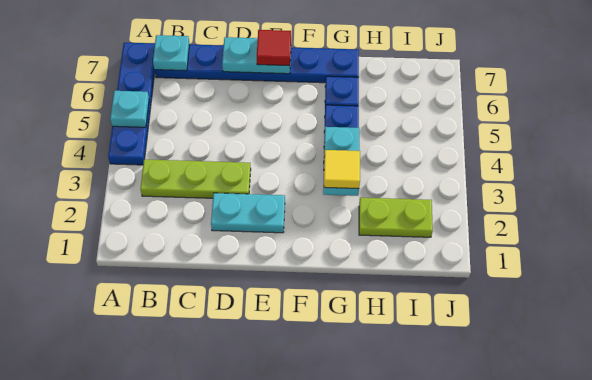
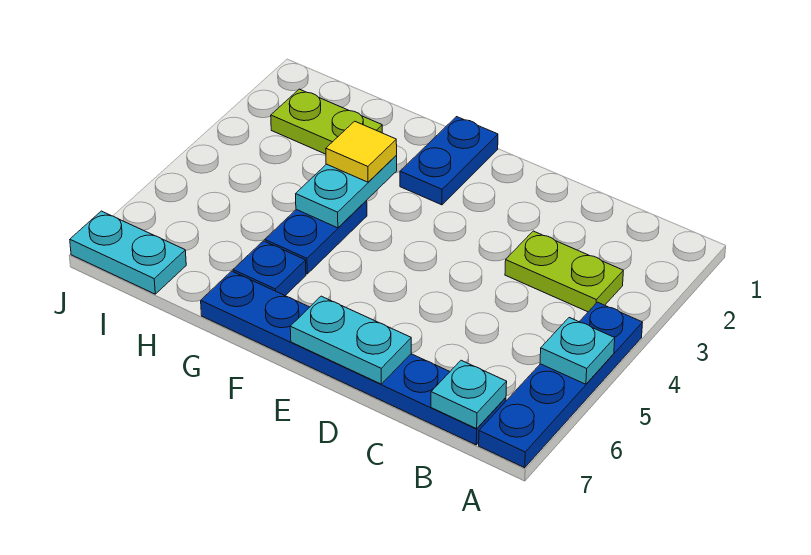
lime 1x3 plate [141,159,251,198] -> lime 1x2 plate [505,231,623,312]
cyan 1x2 plate [211,193,285,233] -> cyan 1x2 plate moved to [70,211,186,294]
red 1x1 tile [257,30,291,66] -> none
none -> blue 1x2 plate [400,117,498,205]

